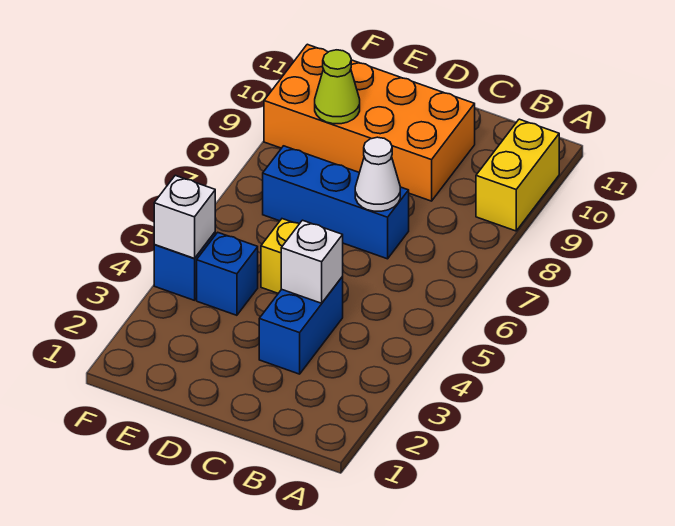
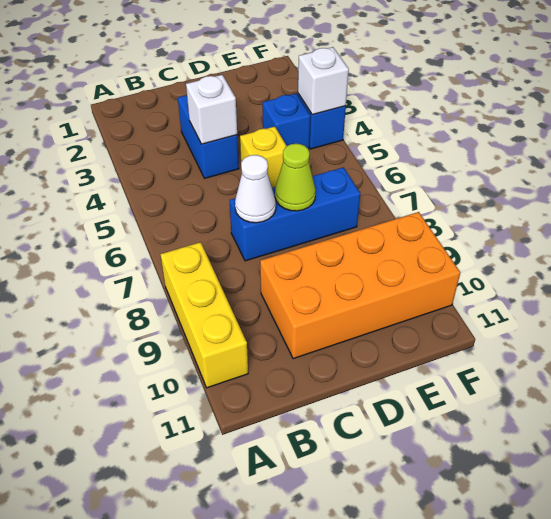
yellow 1x2 brick [476,119,559,231] -> yellow 1x3 brick [160,242,248,388]
lime 1x1 cone [315,50,360,124] -> lime 1x1 cone moved to [275,144,316,211]

